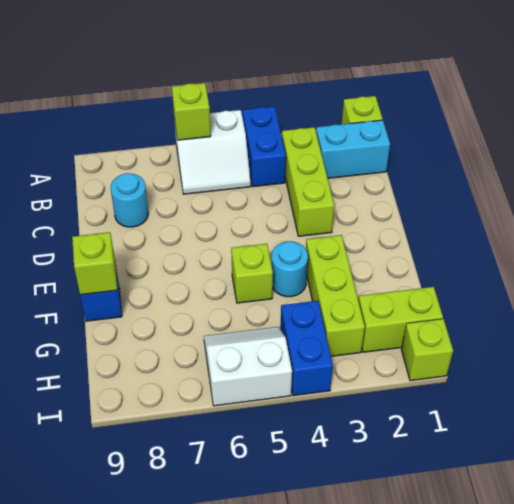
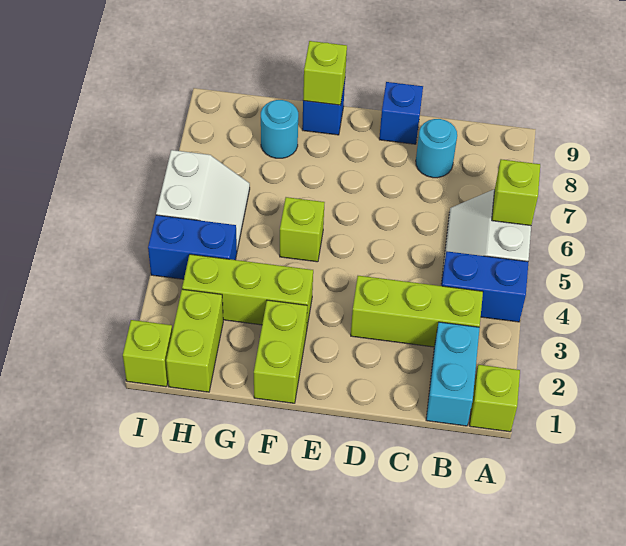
none -> blue 1x1 brick [379,82,423,144]
none -> lime 1x2 brick [254,300,307,403]
cyan 1x1 round brick [272,241,308,297] -> cyan 1x1 round brick moved to [261,100,298,158]

